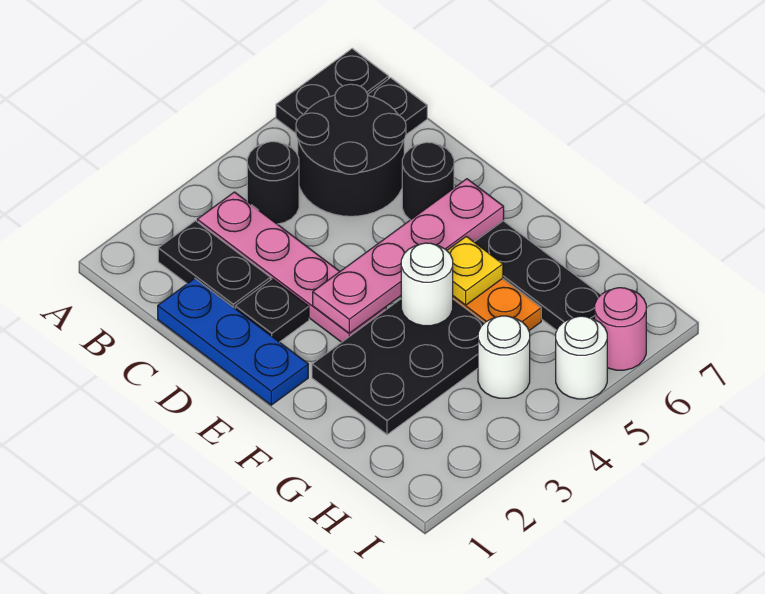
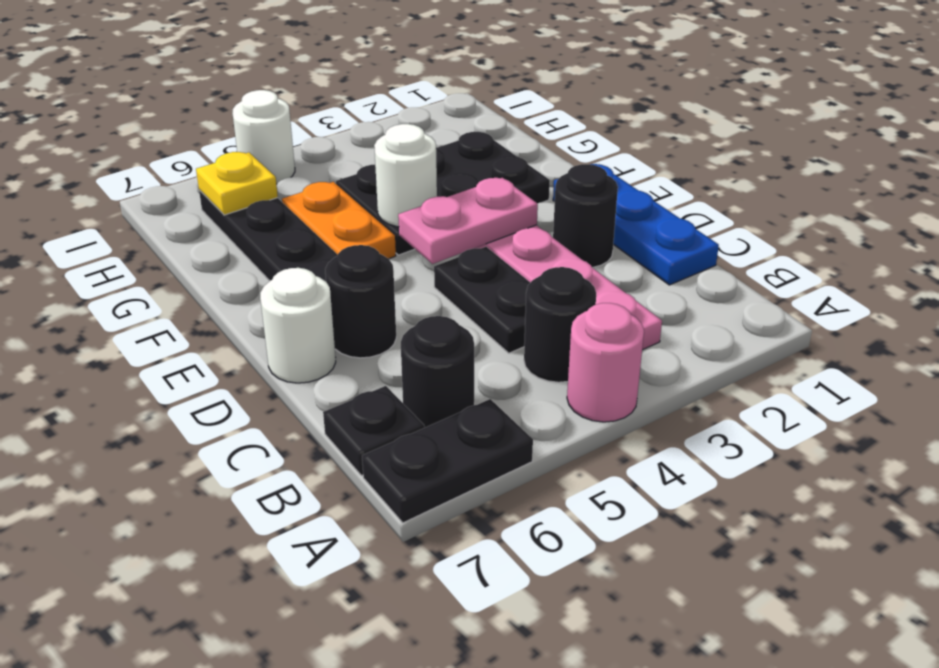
black 1x2 plate [158,221,270,308] -> black 1x2 plate moved to [434,247,530,353]
black 2x2 round brick [296,84,406,216] -> black 1x1 round brick [401,316,474,428]
black 1x1 plate [235,279,309,342] -> black 1x1 round brick [553,164,618,268]
pink 1x4 plate [313,179,504,333] -> pink 1x2 plate [398,178,538,264]
yellow 1x1 plate [447,236,503,305] -> yellow 1x1 plate moved to [196,152,278,215]
white 1x1 round brick [478,316,530,398] -> white 1x1 round brick moved to [260,268,336,383]
pink 1x1 round brick [595,288,646,370] -> pink 1x1 round brick moved to [567,303,644,422]

